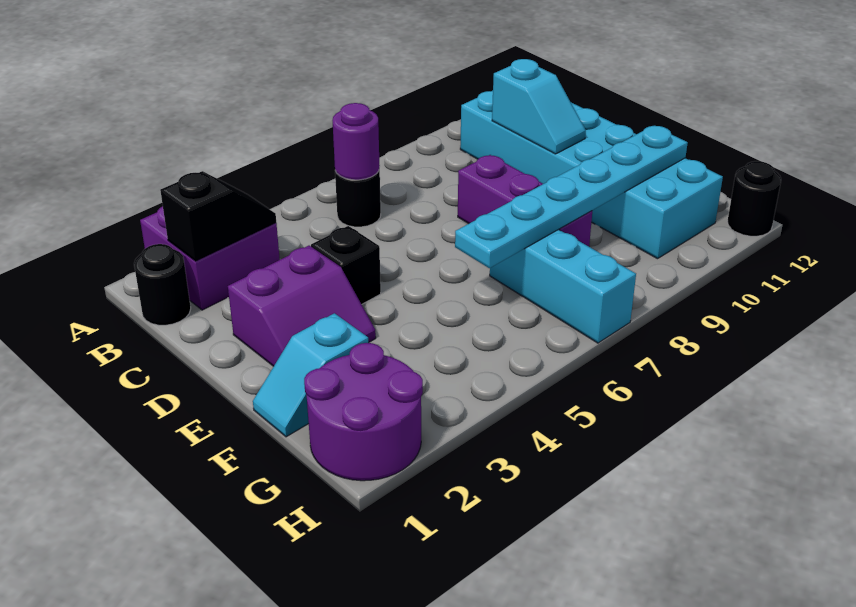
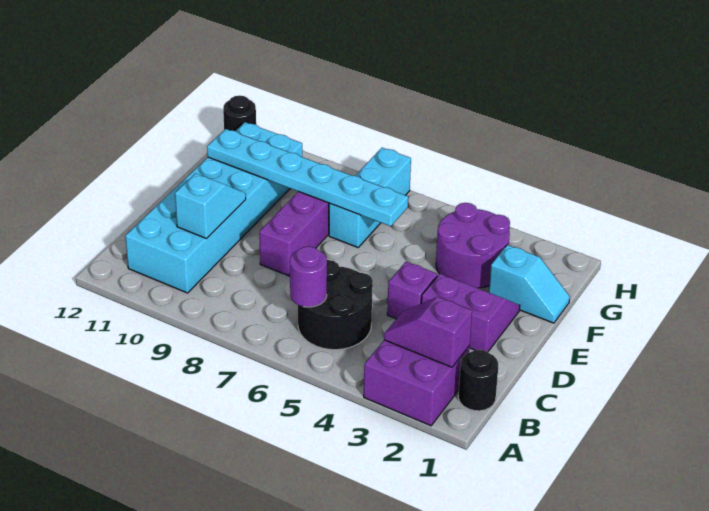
black 1x2 slope [160,171,276,261] -> purple 1x2 slope [384,297,472,367]
black 1x1 round brick [335,168,381,227] -> black 2x2 round brick [298,260,373,350]
black 1x1 brick [311,226,381,304] -> purple 1x1 brick [387,262,437,319]
purple 2x2 round brick [304,343,423,481] -> purple 2x2 round brick moved to [436,203,510,288]

